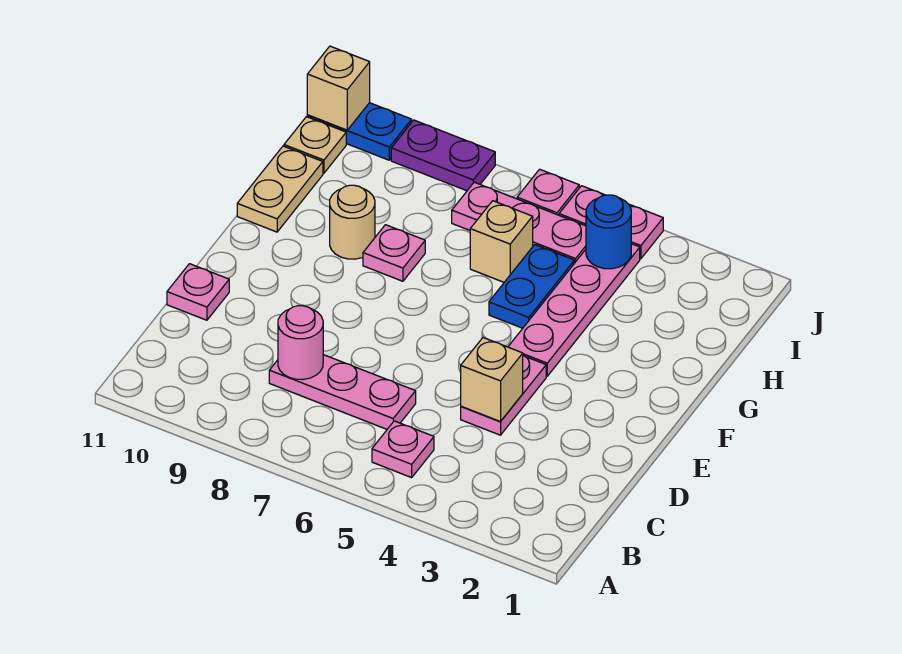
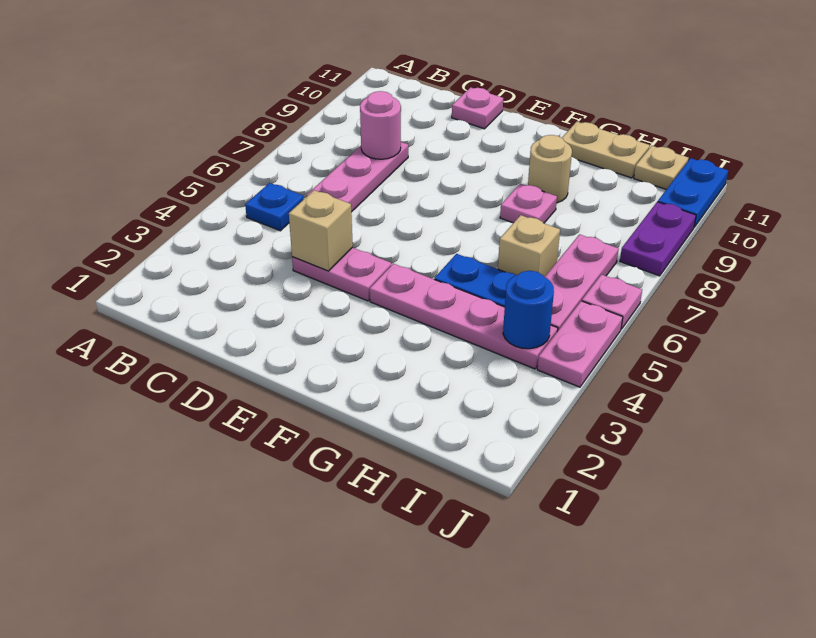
pink 1x1 plate [372,421,434,478] -> blue 1x1 plate [245,183,304,231]
tan 1x1 brick [307,46,370,130] -> none

